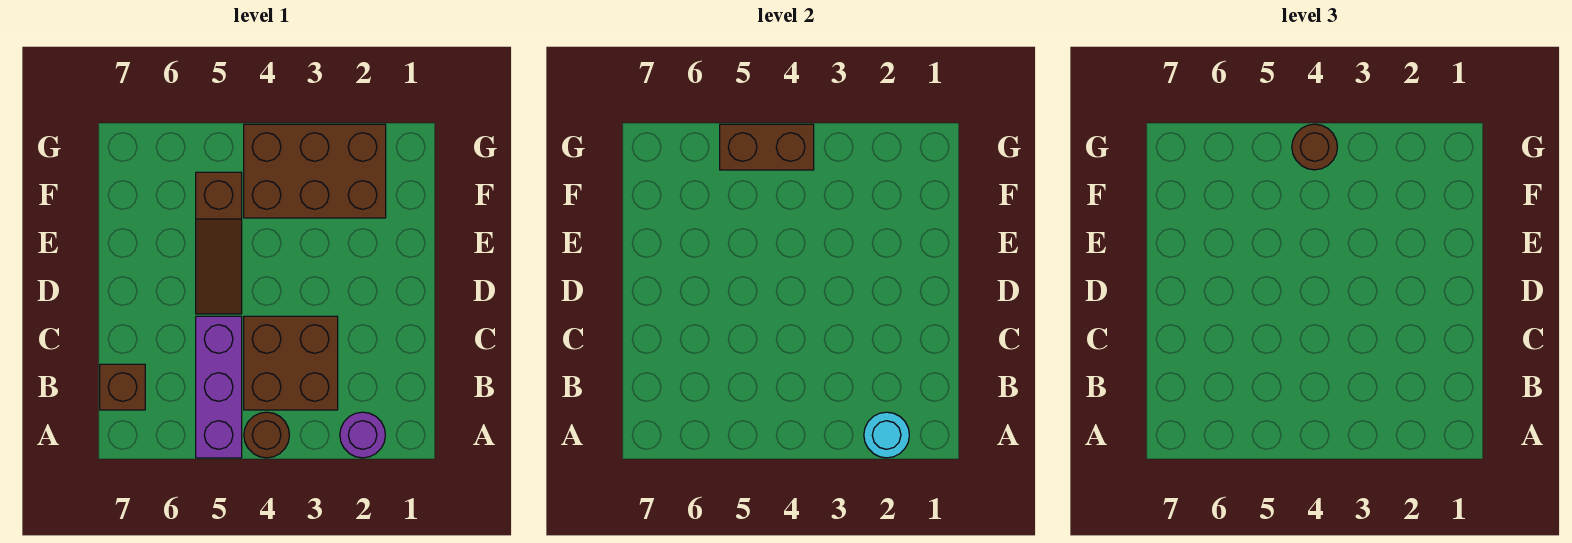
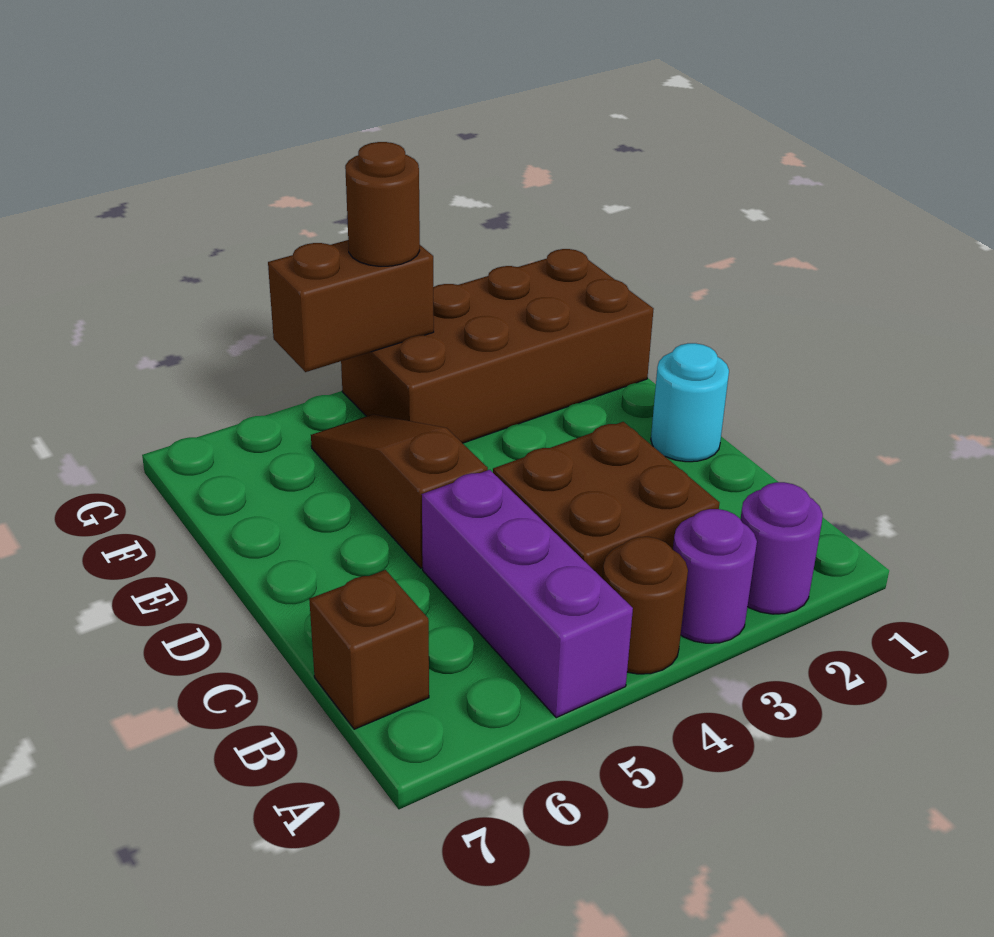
cyan 1x1 round brick [864,412,909,458] -> cyan 1x1 round brick moved to [651,343,729,462]
none -> purple 1x1 round brick [673,509,757,643]
brown 1x3 slope [196,172,242,314] -> brown 1x3 slope turned to [311,414,488,568]
brown 2x3 brick [244,124,386,218] -> brown 2x4 brick [341,249,653,443]

